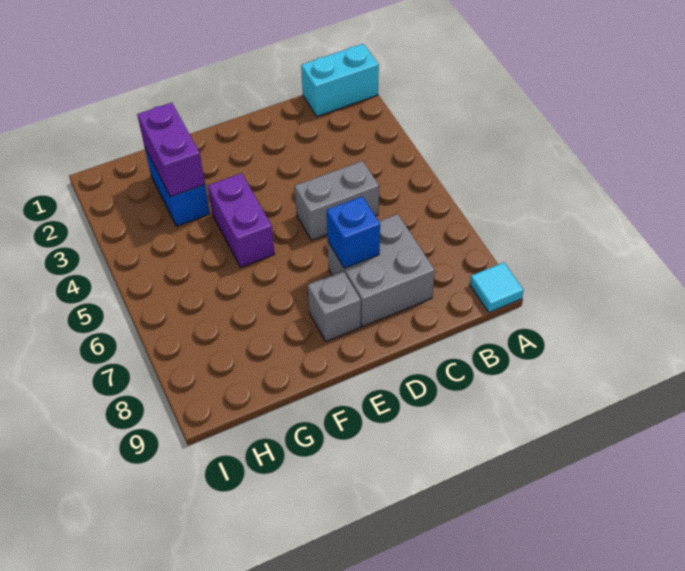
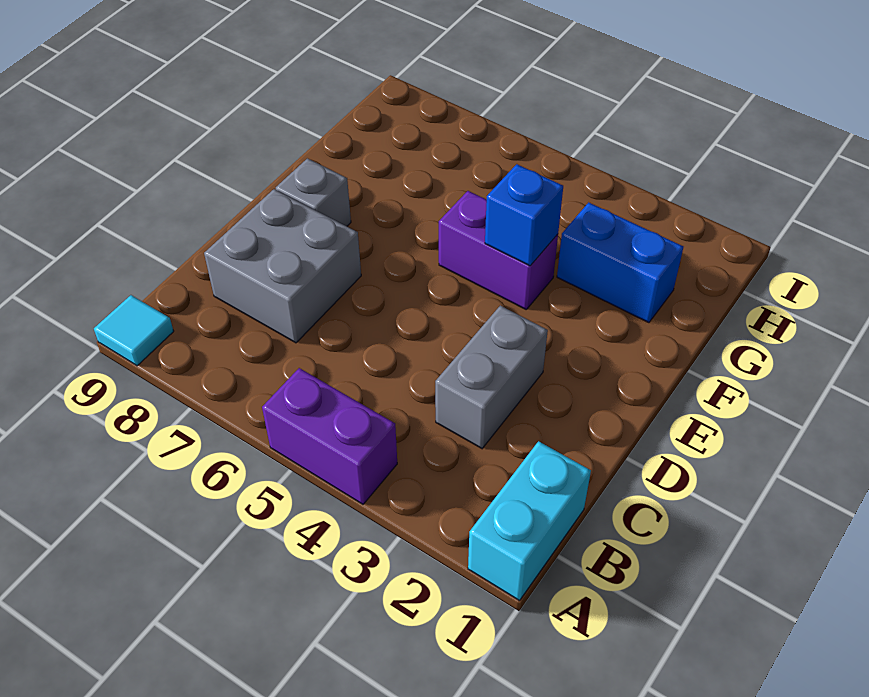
grey 1x2 brick [295,161,379,240] -> grey 1x2 brick moved to [435,306,548,448]
blue 1x1 brick [327,197,380,268] -> blue 1x1 brick moved to [485,164,563,266]
purple 1x2 brick [137,103,205,197] -> purple 1x2 brick moved to [262,368,397,504]

